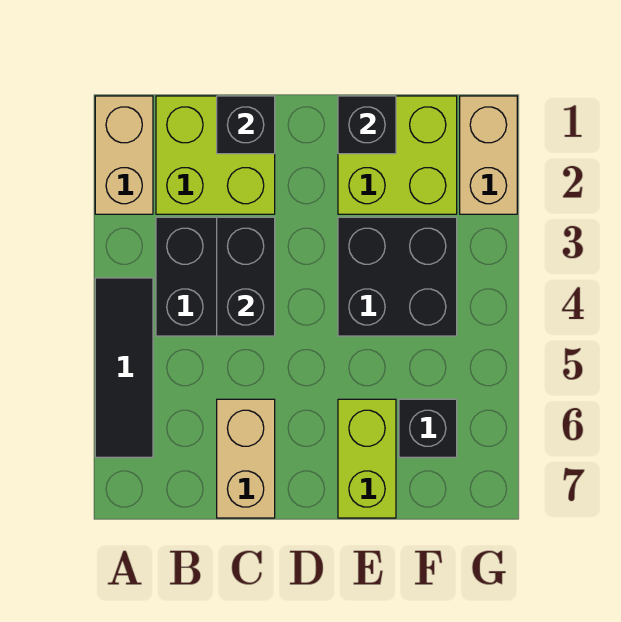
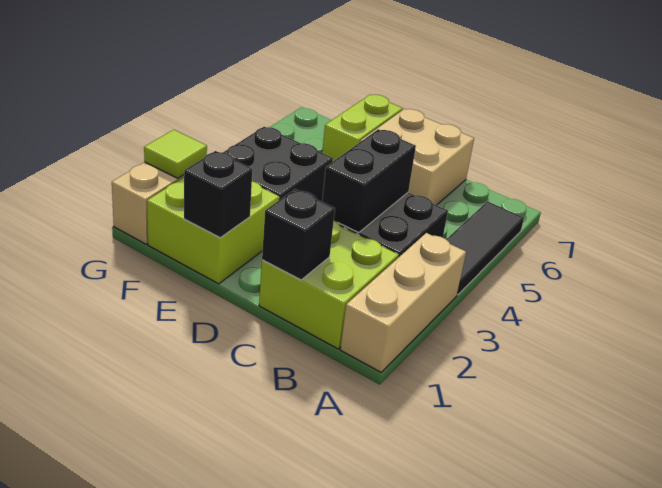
tan 1x2 brick [95,96,153,214] -> tan 1x3 brick [340,233,466,372]
tan 1x2 brick [217,399,275,518] -> tan 2x2 brick [360,109,474,205]
black 1x1 brick [399,399,457,457] -> none
none -> lime 1x1 tile [144,130,207,178]

